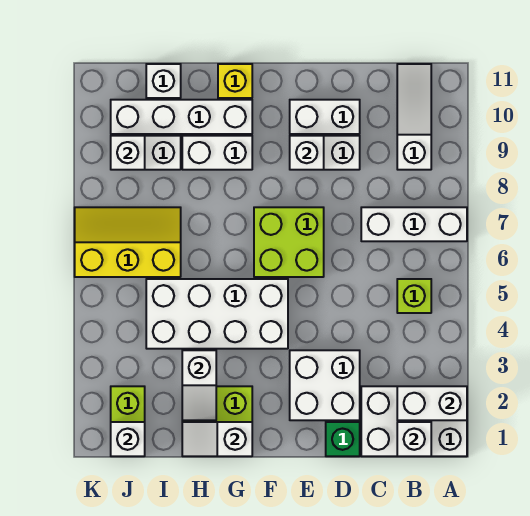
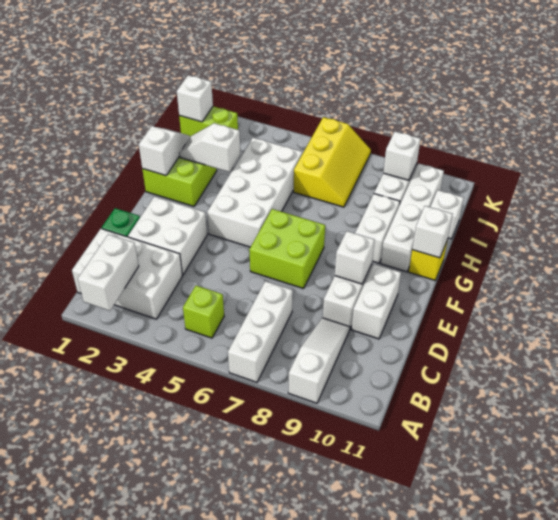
white 2x3 brick [361,386,467,456] -> white 2x3 brick turned to [72,228,182,319]
white 1x1 brick [397,422,431,456] -> white 1x1 brick moved to [412,206,453,258]
white 1x3 slope [397,64,431,170] -> white 1x3 slope turned to [288,318,350,403]

